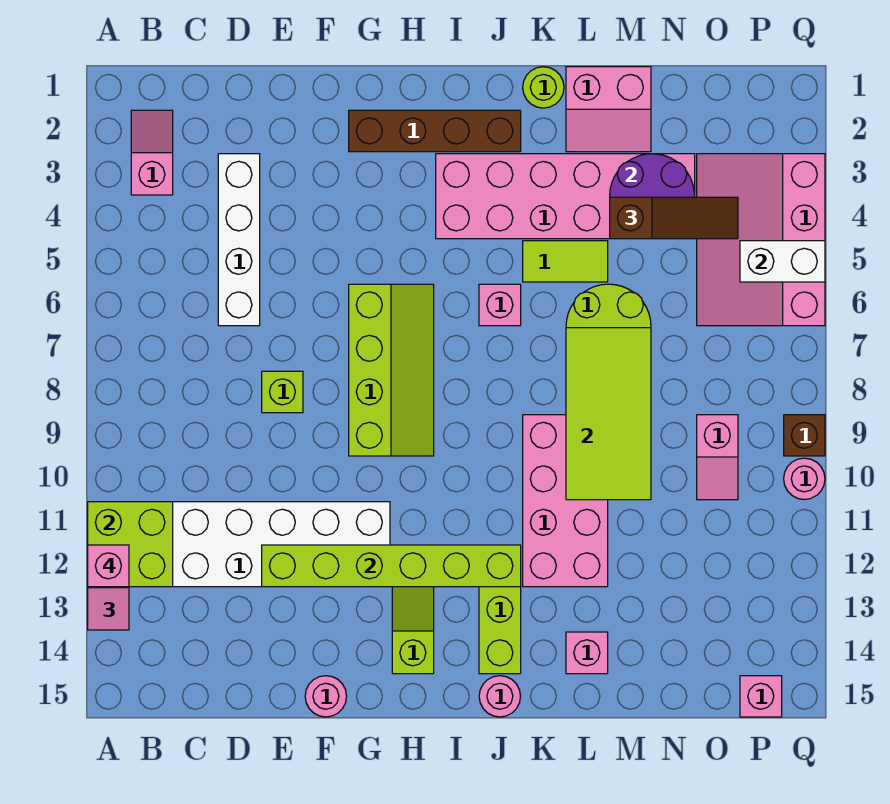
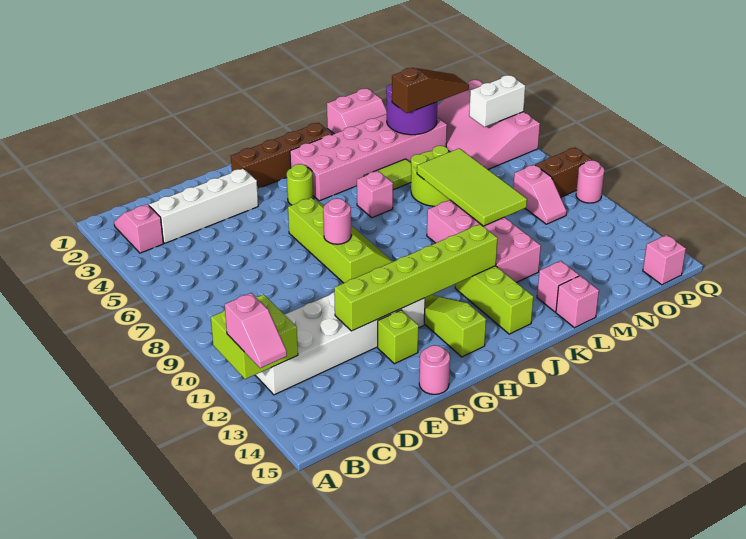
pink 1x1 brick [88,545,129,587] -> pink 1x1 brick moved to [556,276,599,328]
white 1x4 brick [218,154,260,326] -> white 1x4 brick turned to [149,168,258,243]
lime 1x1 brick [262,371,303,413] -> lime 1x1 brick moved to [378,310,419,364]
pink 1x1 round brick [479,676,521,717] -> pink 1x1 round brick moved to [323,198,351,244]
lime 1x1 round brick [523,67,564,108] -> lime 1x1 round brick moved to [287,164,313,205]
brown 1x1 brick [784,415,825,456] -> brown 1x2 brick [535,148,592,197]

